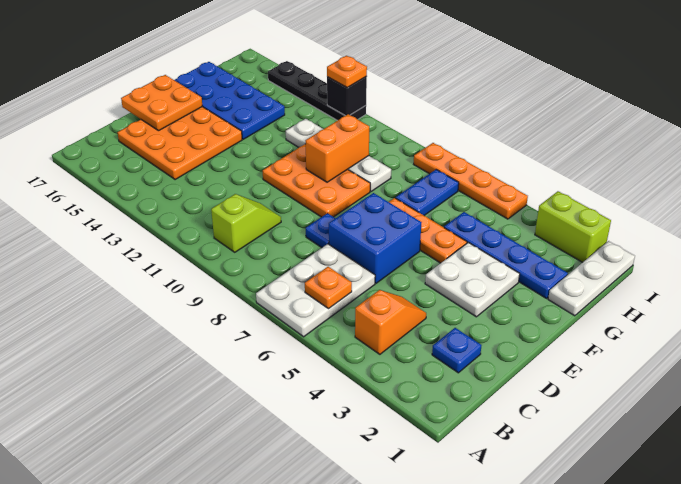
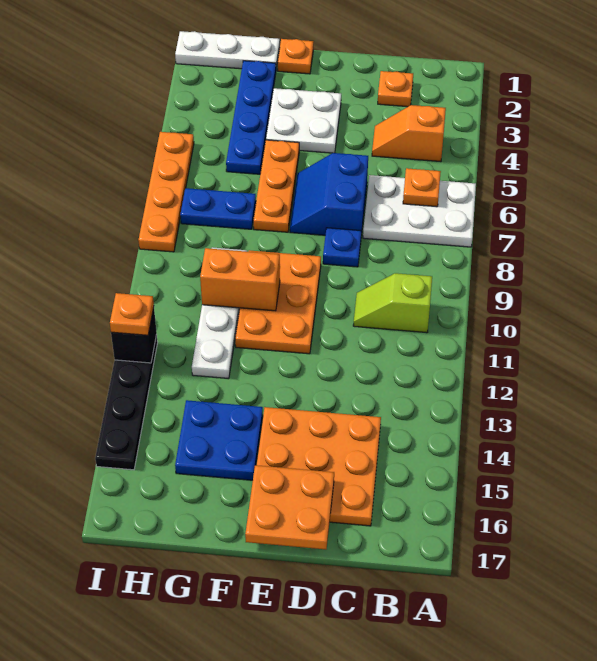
blue 1x1 plate [432,328,482,373] -> orange 1x1 plate [378,71,413,107]
blue 2x2 brick [329,193,421,283] -> blue 2x2 slope [290,153,368,235]
none -> orange 1x1 plate [278,39,313,74]
blue 2x4 plate [175,62,285,139] -> blue 2x2 plate [175,400,263,480]
lime 1x2 brick [535,191,611,262] -> none

